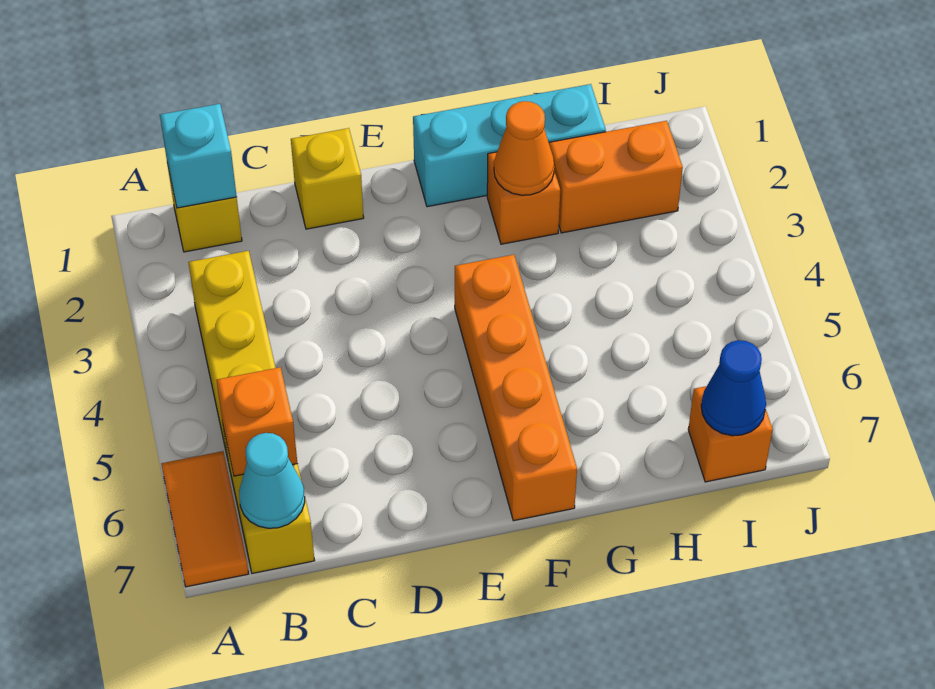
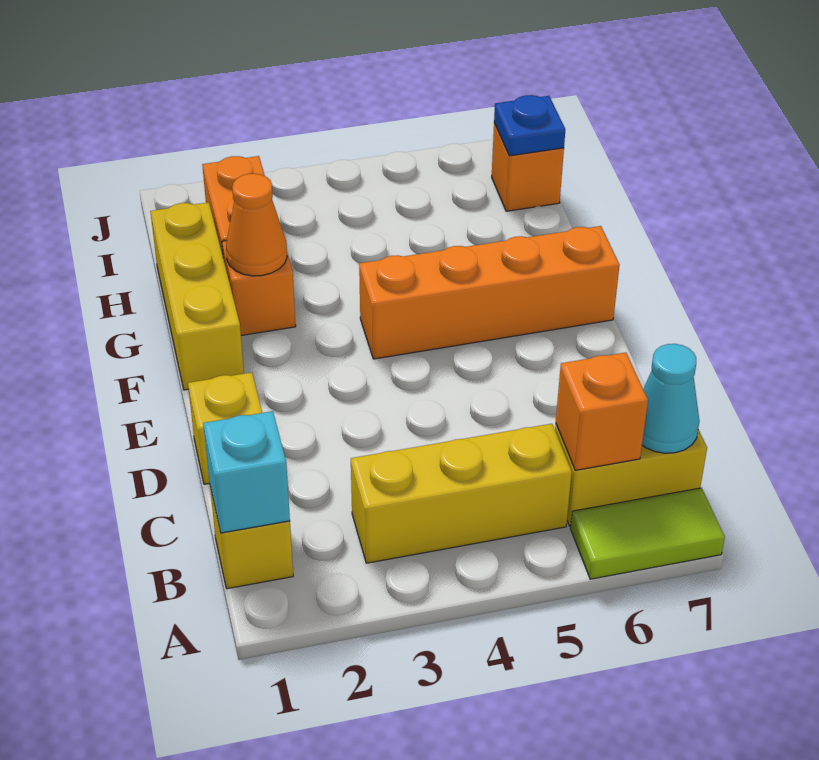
orange 1x2 tile [162,451,249,587] -> lime 1x2 tile [570,488,725,579]
cyan 1x3 brick [413,84,606,207] -> yellow 1x3 brick [150,202,244,390]
blue 1x1 cone [701,340,766,436] -> blue 1x1 plate [494,95,565,156]

